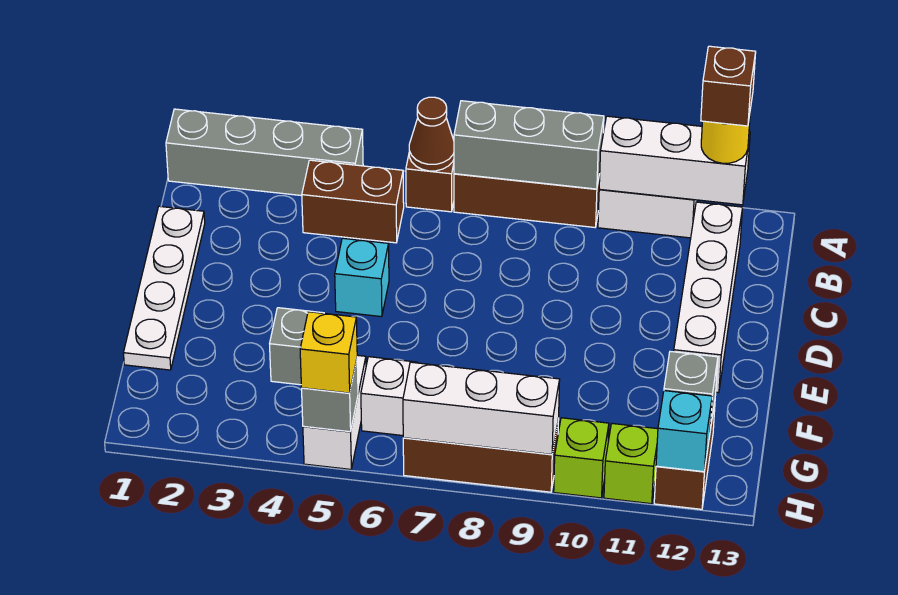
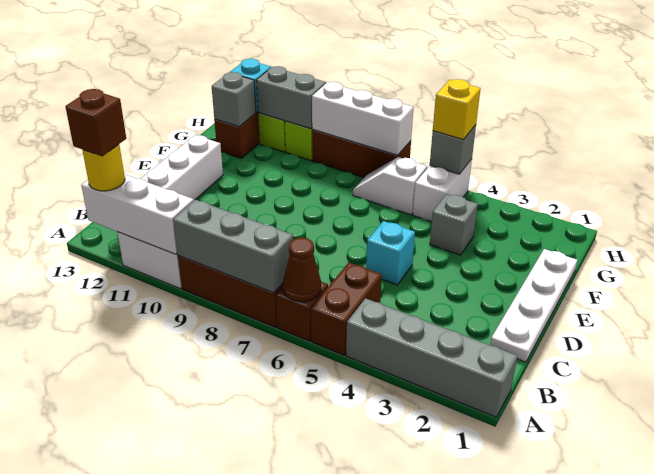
brown 1x2 brick [302,160,404,243] -> brown 1x2 brick turned to [311,262,382,355]
none -> grey 1x2 brick [256,66,326,129]

